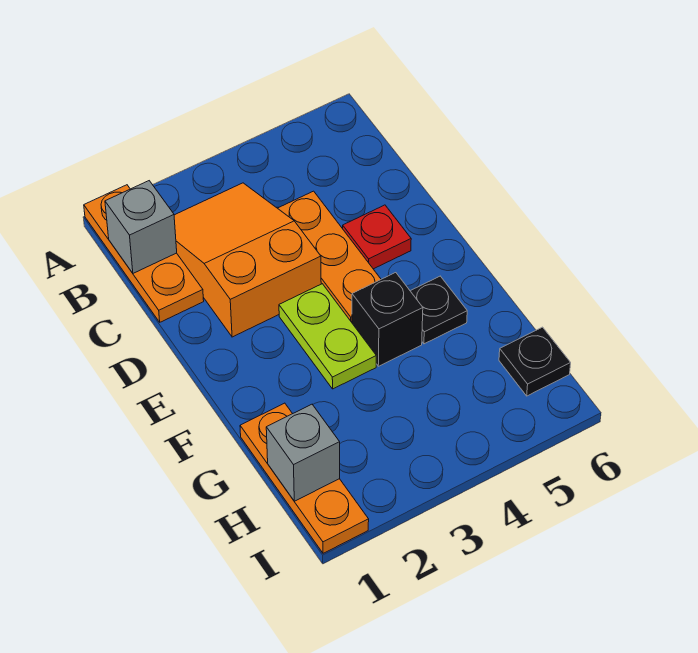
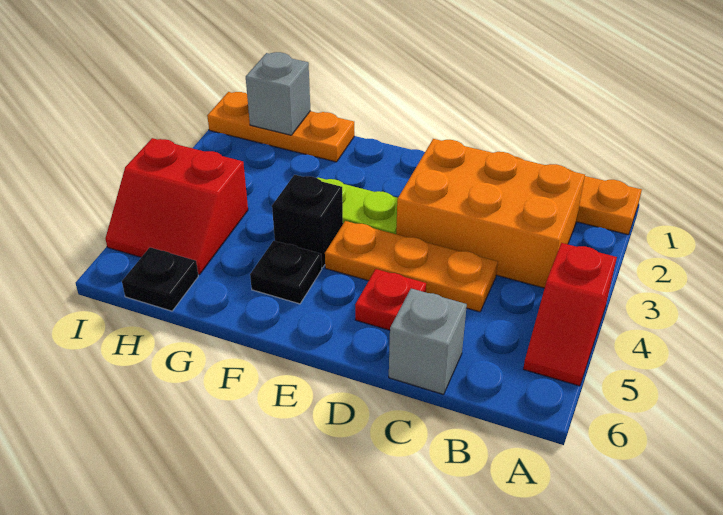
none -> red 1x2 slope [523,243,617,386]
grey 1x1 brick [105,181,177,273] -> grey 1x1 brick moved to [389,289,467,394]
orange 2x3 slope [174,183,321,337] -> orange 2x3 brick [396,139,585,288]
none -> red 2x2 slope [105,138,248,274]

